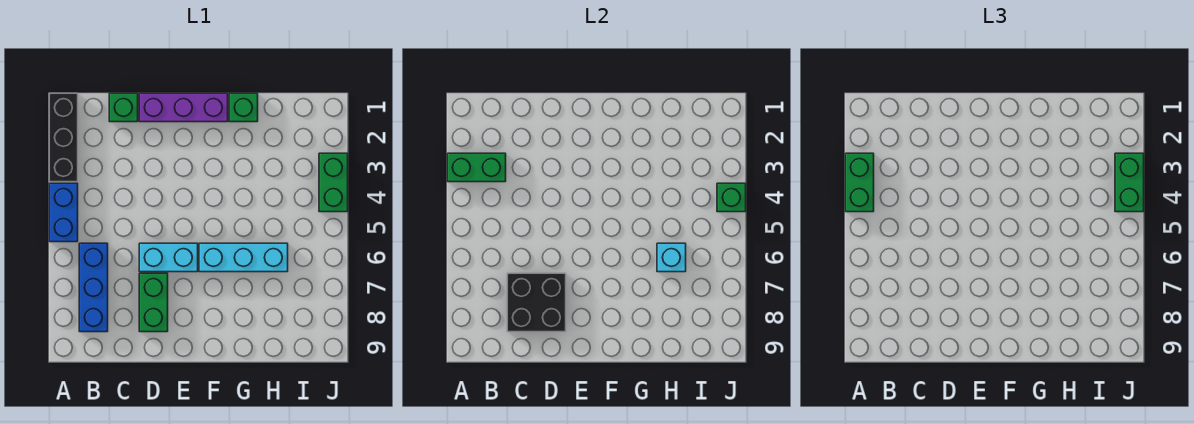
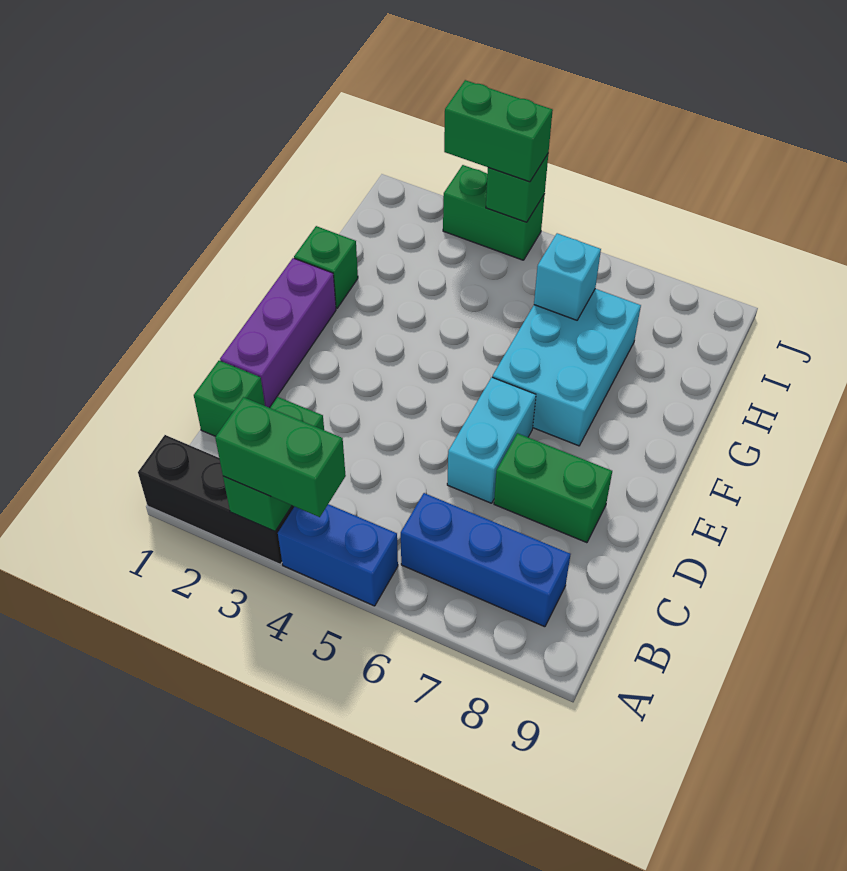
black 2x2 brick [507,273,566,332] -> none
cyan 1x3 brick [199,243,288,272] -> cyan 2x3 brick [492,289,641,446]

